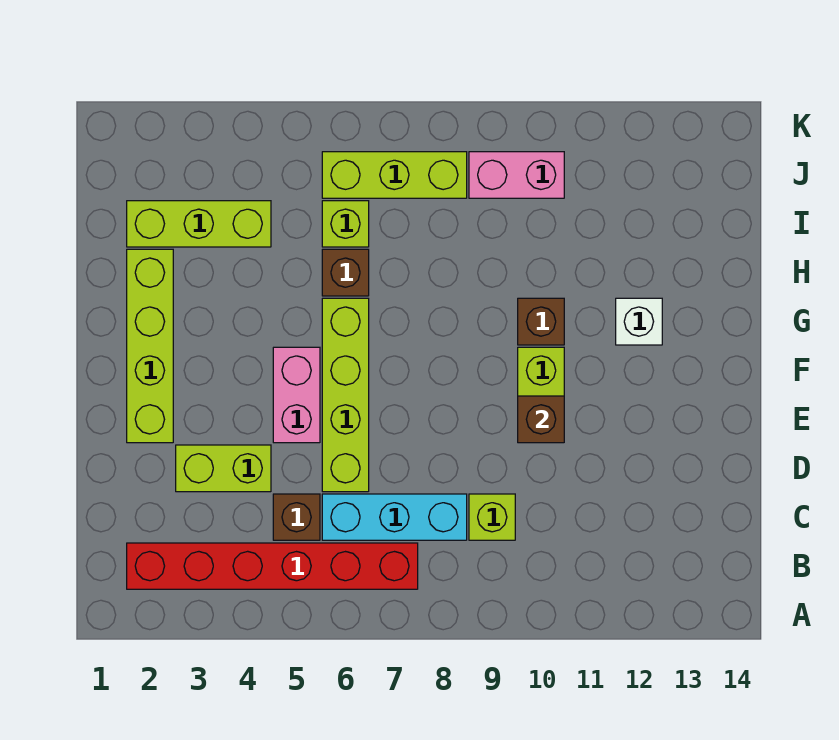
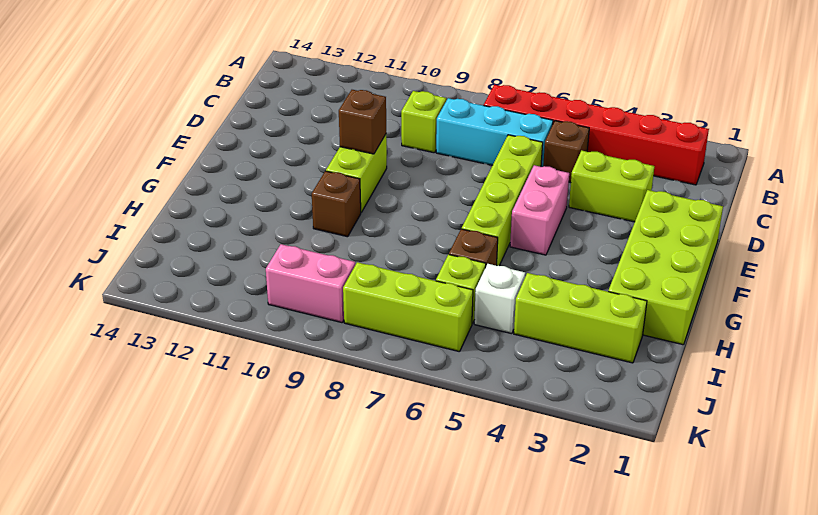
lime 1x4 brick [127,249,173,443] -> lime 2x4 brick [608,190,723,345]
white 1x1 brick [616,298,662,345] -> white 1x1 brick moved to [474,264,525,334]

